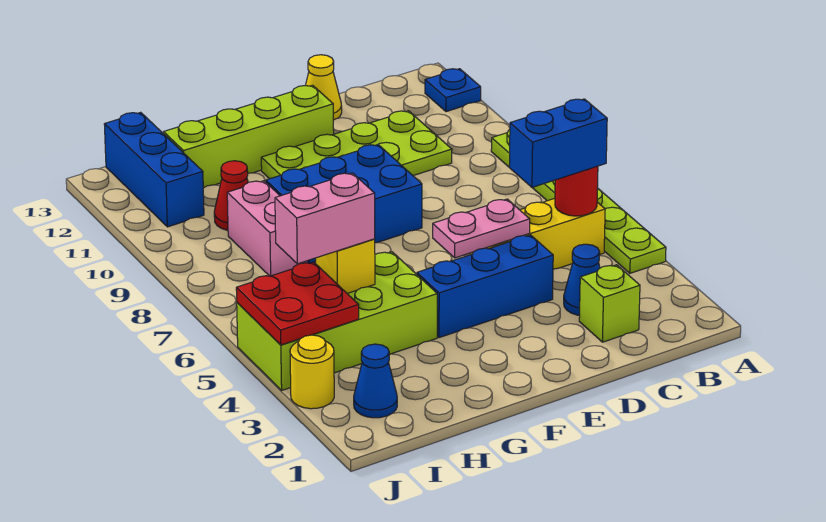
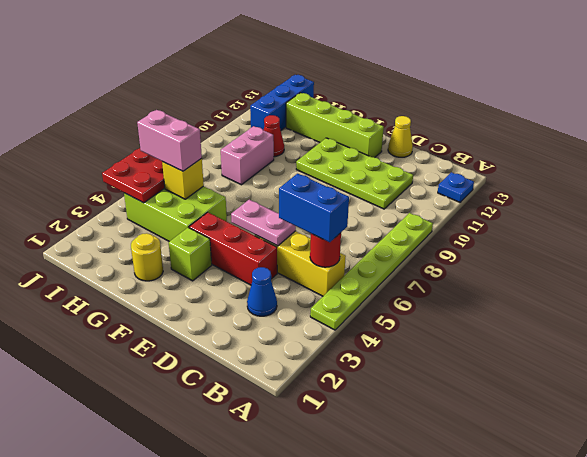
lime 1x1 brick [579,265,640,342] -> lime 1x1 brick moved to [169,228,212,281]
blue 1x3 brick [417,235,553,338] -> red 1x3 brick [189,212,277,285]
blue 2x3 brick [266,145,422,263] -> none
lime 2x4 brick [237,252,437,390] -> lime 2x3 brick [124,186,227,242]
blue 1x1 cone [354,344,397,418] -> none
yellow 1x1 round brick [290,335,334,409] -> yellow 1x1 round brick moved to [131,233,163,281]

